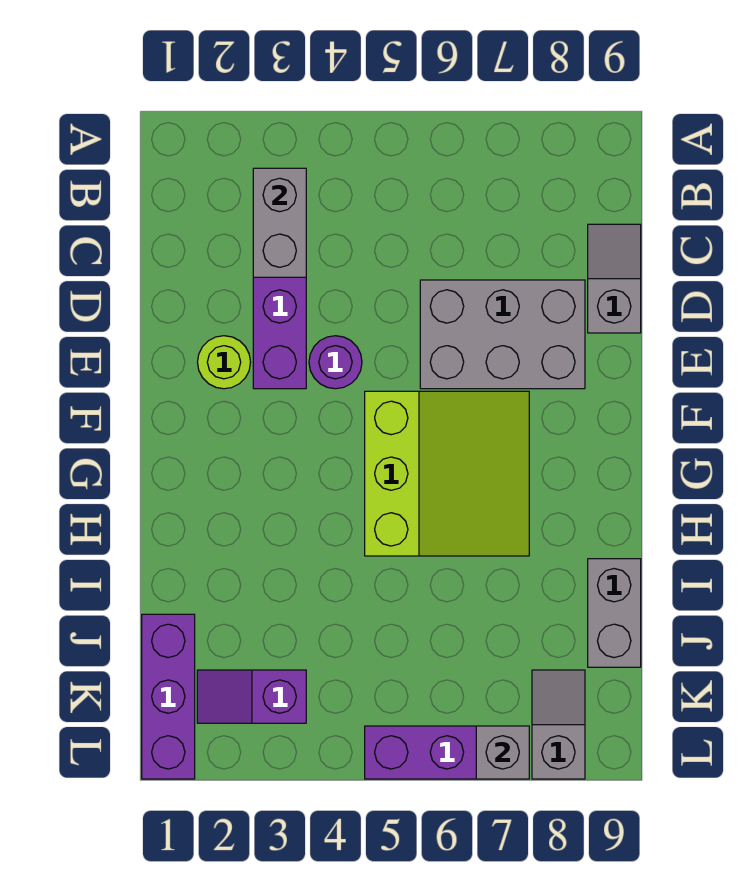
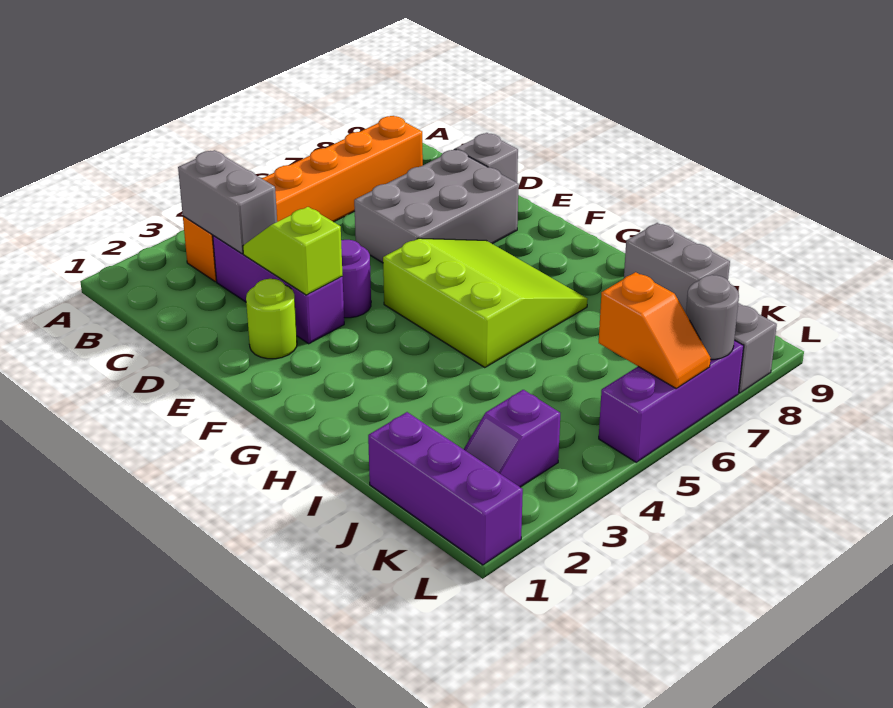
none -> orange 1x6 brick [183,116,423,282]
none -> lime 1x2 slope [243,207,343,295]
none -> orange 1x2 slope [599,272,711,388]
grey 1x1 brick [476,726,529,779] -> grey 1x1 round brick [686,275,739,359]

